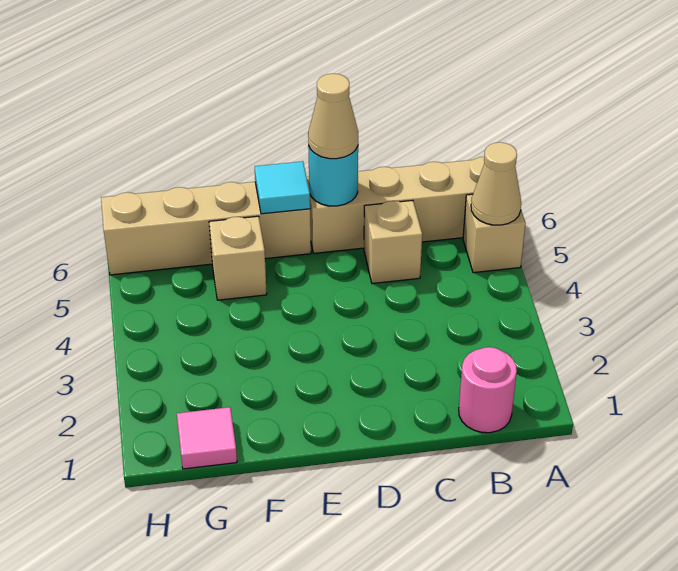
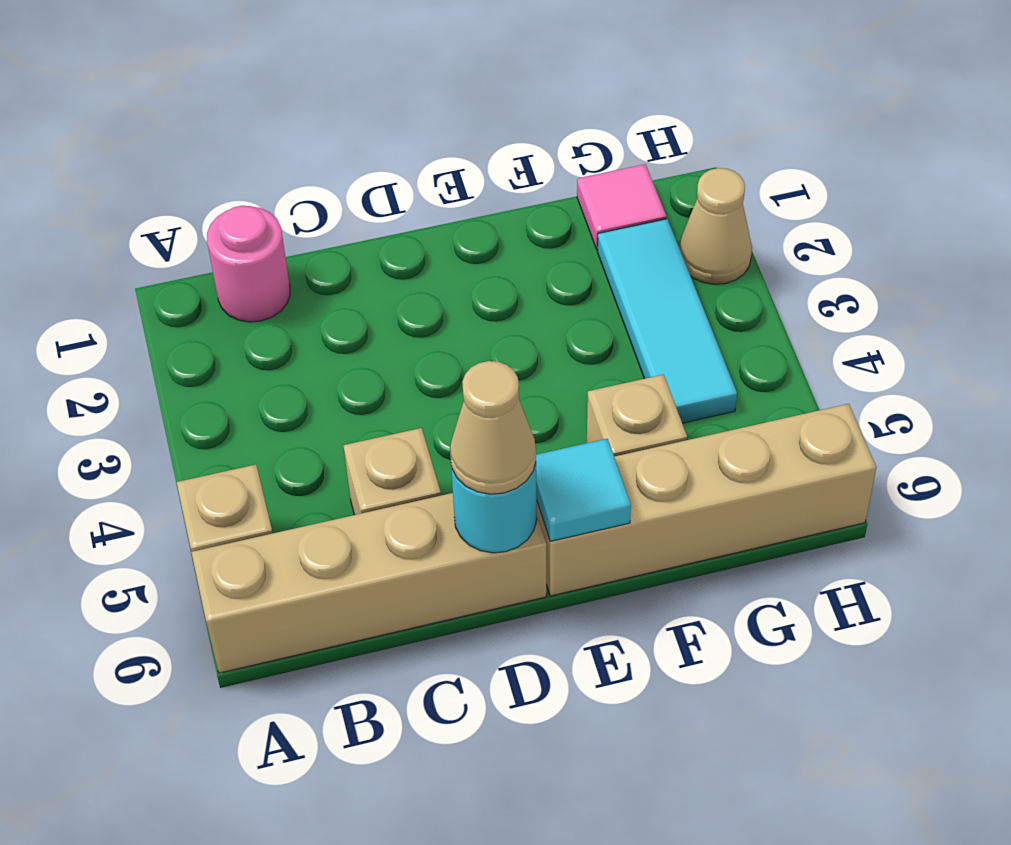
tan 1x1 cone [471,142,521,225] -> tan 1x1 cone moved to [679,168,752,284]
none -> cyan 1x3 tile [597,219,737,423]

